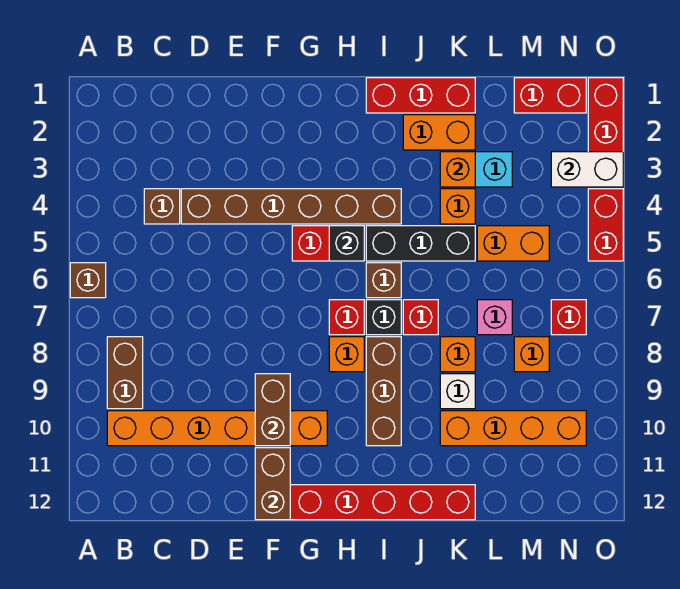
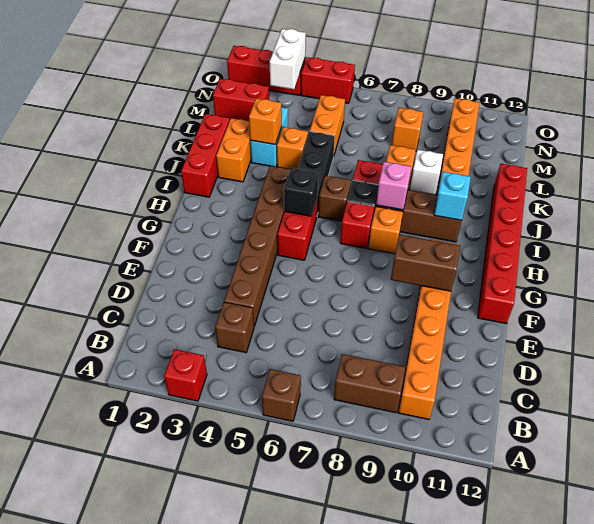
brown 1x2 brick [255,448,290,520] -> none
none -> cyan 1x1 brick [434,172,471,220]
pink 1x1 brick [477,300,512,335] -> pink 1x1 brick moved to [376,162,411,210]
red 1x2 brick [514,78,586,113] -> red 1x2 brick turned to [213,79,269,121]
red 1x1 brick [551,300,586,335] -> red 1x1 brick moved to [164,349,207,401]

